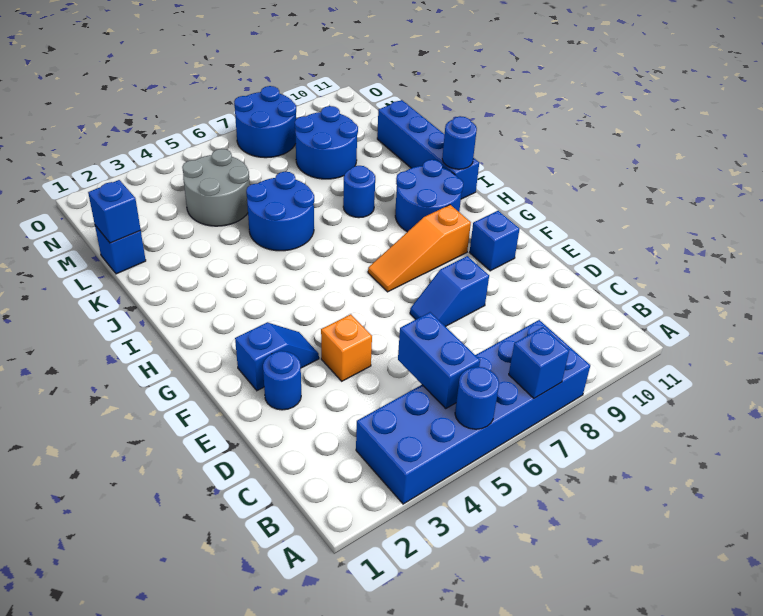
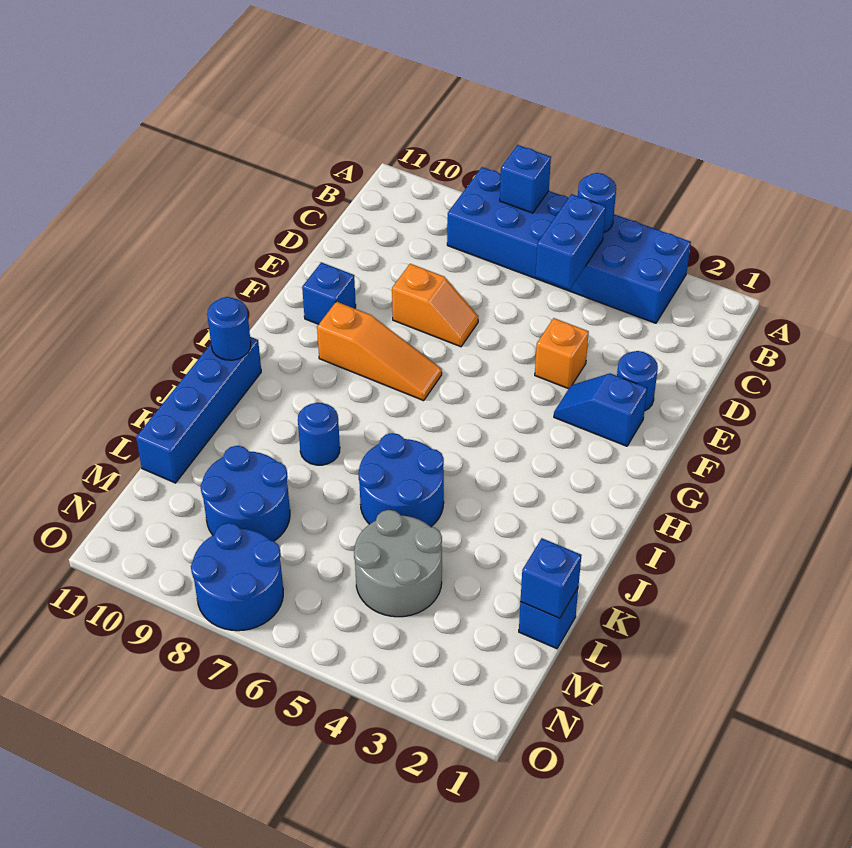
blue 1x2 slope [410,256,489,327] -> orange 1x2 slope [392,264,478,347]
blue 2x2 round brick [395,160,463,232] -> none

